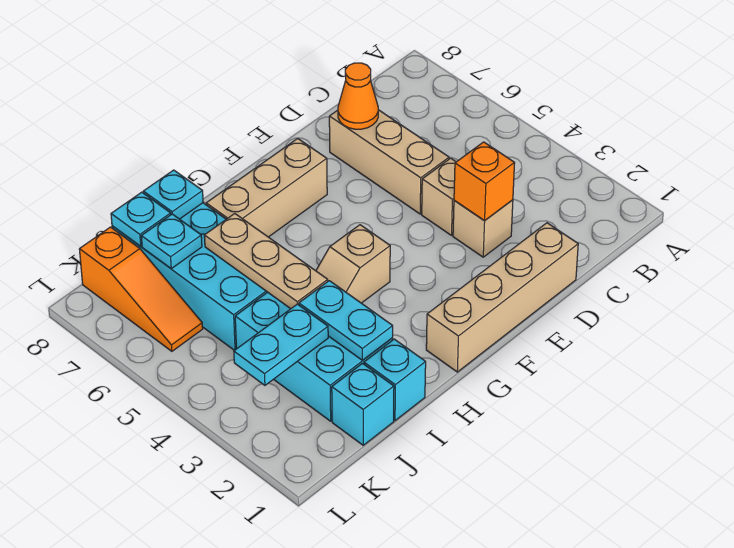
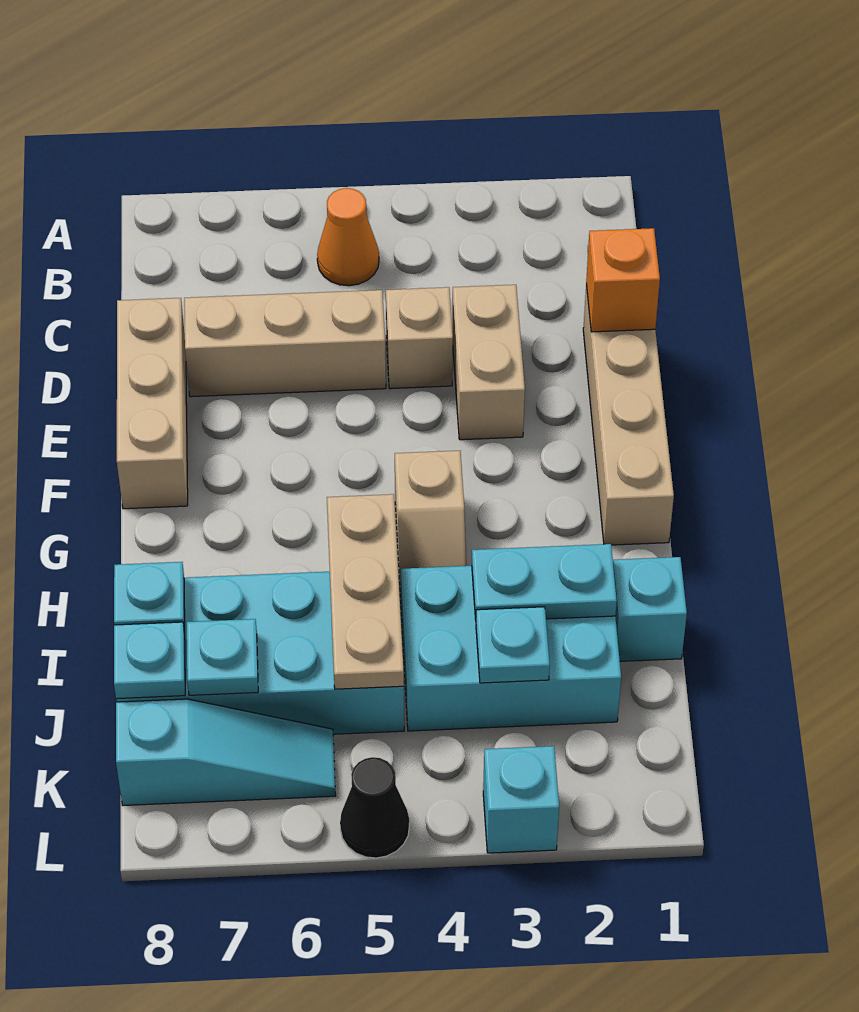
tan 1x1 brick [453,200,513,257] -> tan 1x2 brick [452,285,525,440]
orange 1x1 brick [454,142,515,221] -> orange 1x1 brick moved to [586,228,660,332]
orange 1x1 cone [338,63,378,129] -> orange 1x1 cone moved to [317,188,379,286]
tan 1x3 brick [206,138,327,237] -> tan 1x3 brick moved to [117,298,188,509]
tan 1x3 plate [204,214,328,309] -> tan 1x3 plate turned to [327,494,404,689]
cyan 1x1 brick [332,363,394,445] -> cyan 1x1 brick moved to [483,746,559,853]
cyan 1x2 plate [234,304,328,385] -> cyan 1x1 plate [476,607,550,683]
orange 1x3 slope [79,227,203,351] -> cyan 1x3 slope [116,699,336,806]
none -> black 1x1 cone [340,757,409,858]

